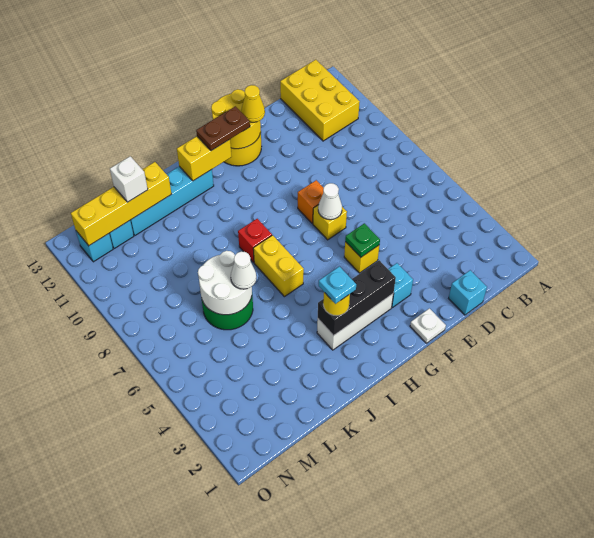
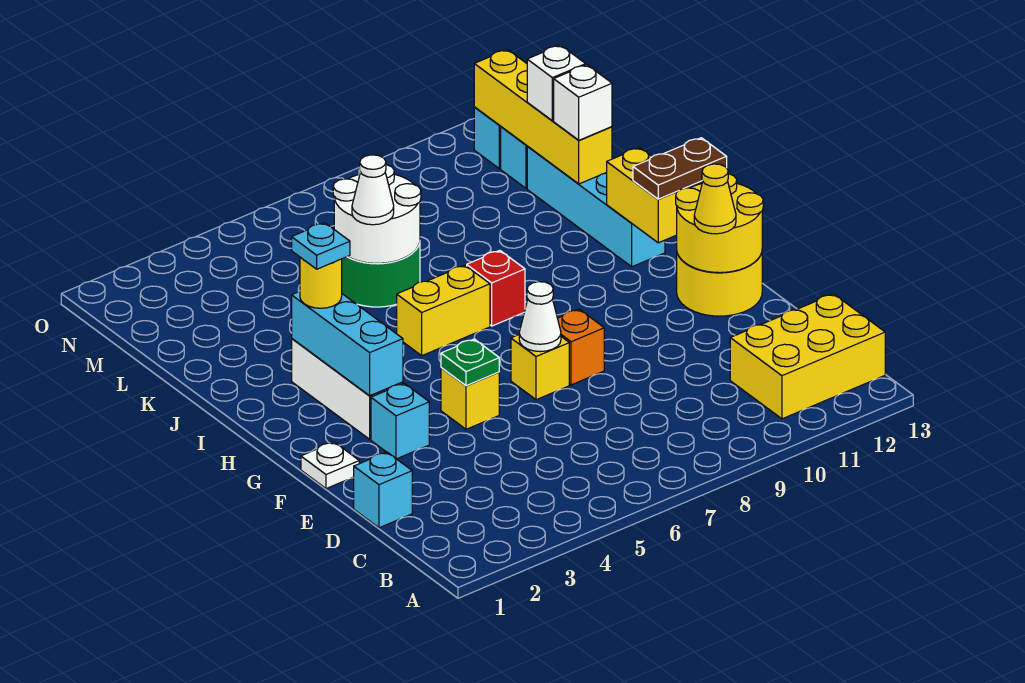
black 1x3 brick [318,260,396,336] -> cyan 1x3 brick [292,291,403,396]
brown 1x2 plate [196,106,250,151] -> brown 1x2 plate turned to [633,138,727,199]
none -> white 1x1 brick [554,65,612,140]

